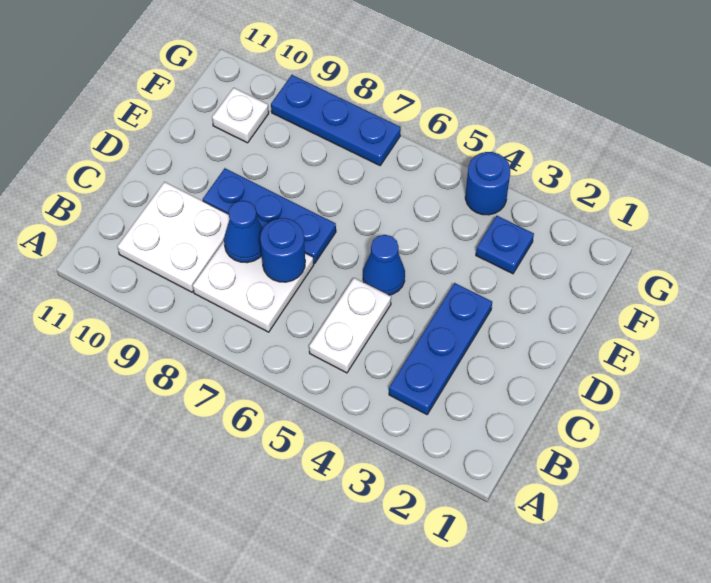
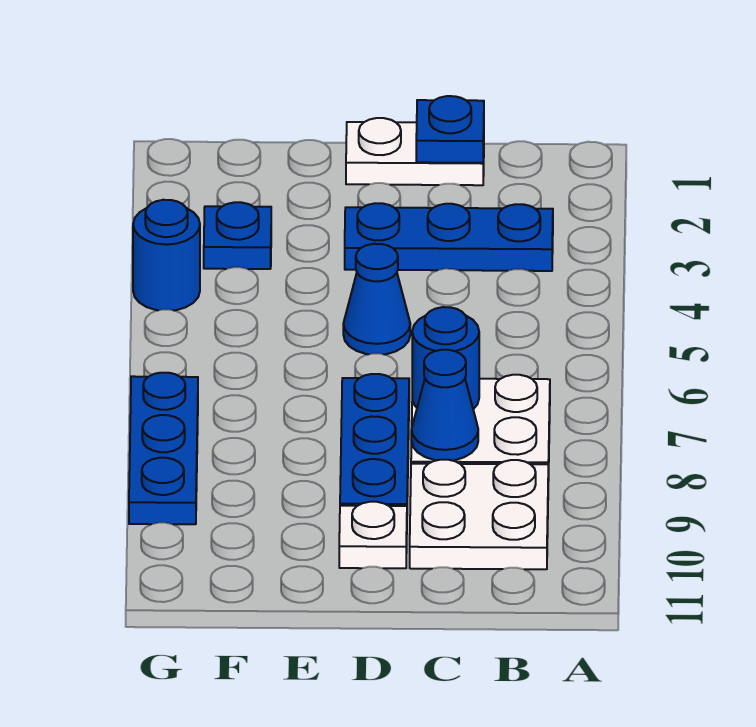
white 1x2 plate [309,278,391,373] -> white 1x2 plate moved to [346,118,484,185]
none -> blue 1x1 plate [416,96,484,163]
white 1x1 plate [212,88,269,143] -> white 1x1 plate moved to [339,502,407,568]

